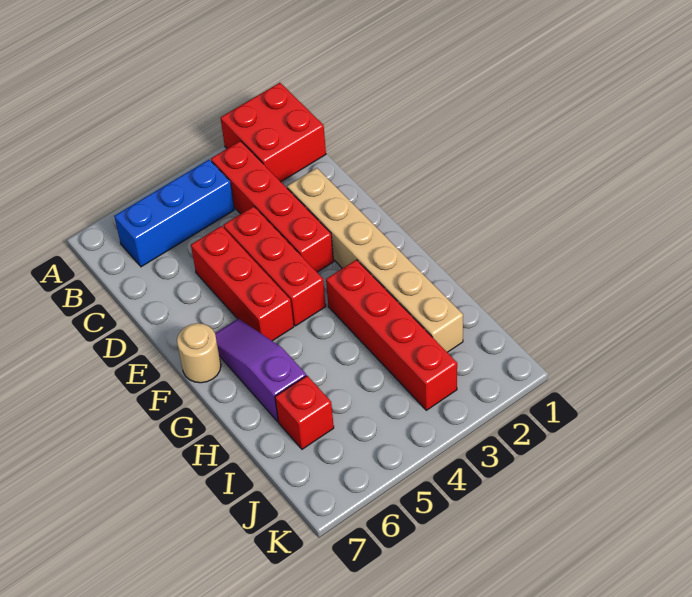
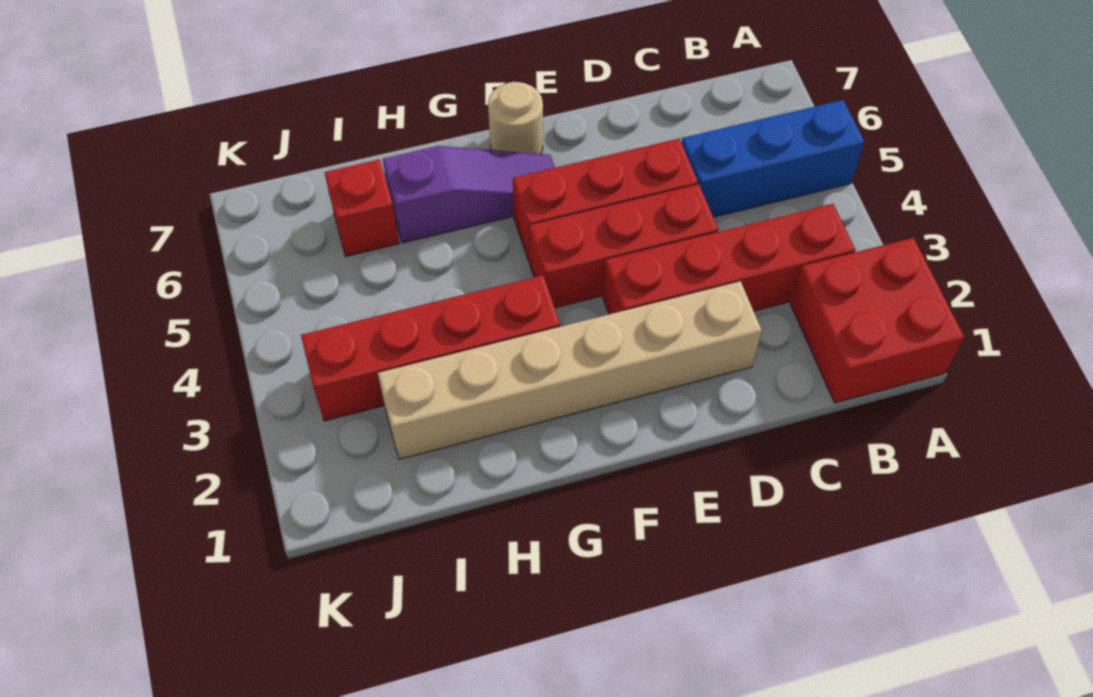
blue 1x3 brick [114,160,235,267] -> blue 1x3 brick turned to [682,100,865,217]

